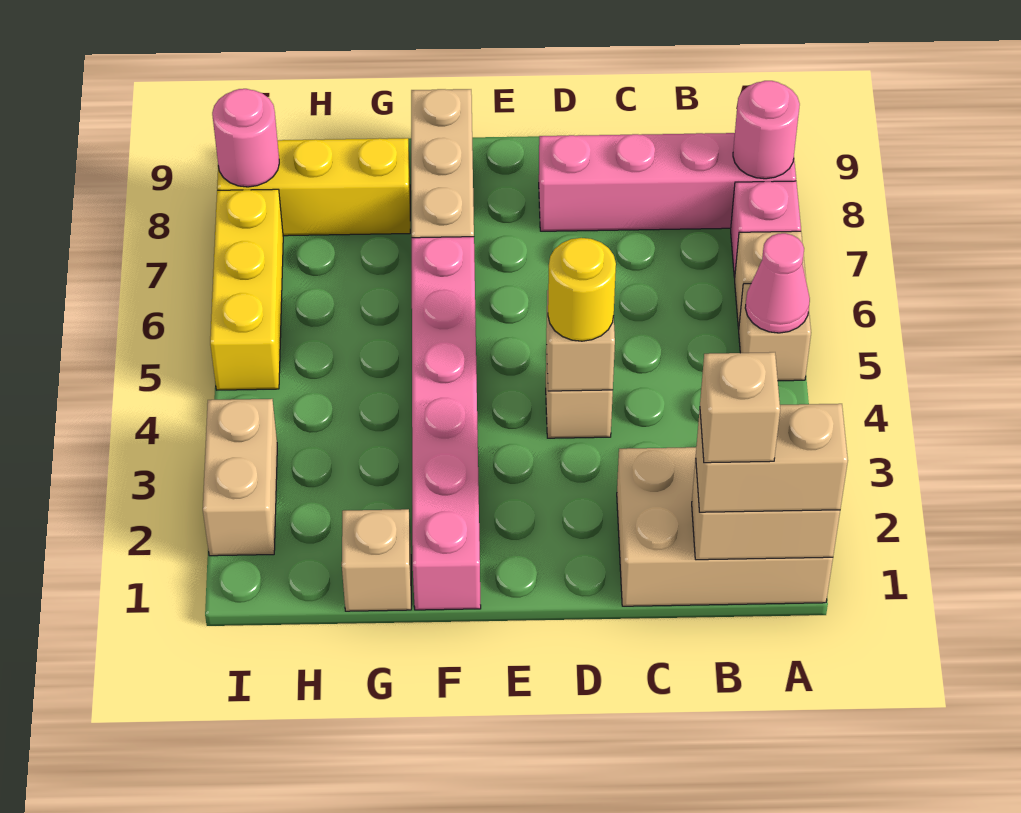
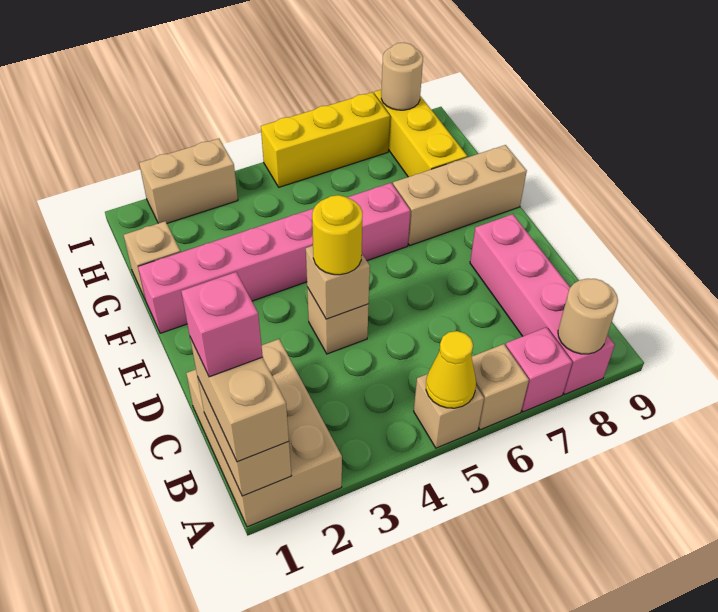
pink 1x1 cone [745,233,810,333] -> yellow 1x1 cone [426,331,476,408]
pink 1x1 round brick [733,81,800,179] -> tan 1x1 round brick [558,279,618,354]
tan 1x1 brick [700,352,780,463] -> pink 1x1 brick [181,272,263,377]
pink 1x1 round brick [212,89,279,187] -> tan 1x1 round brick [381,43,423,110]

